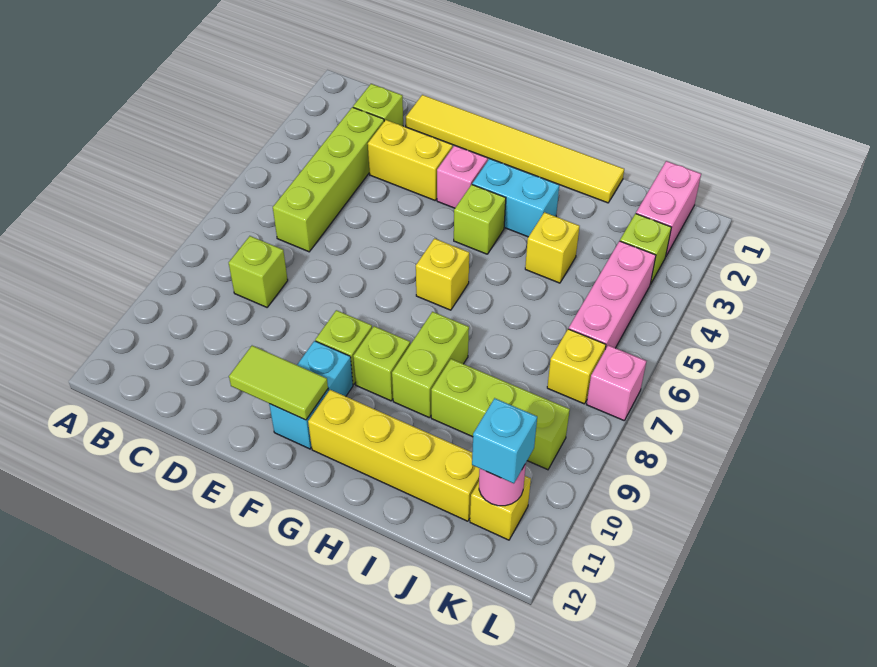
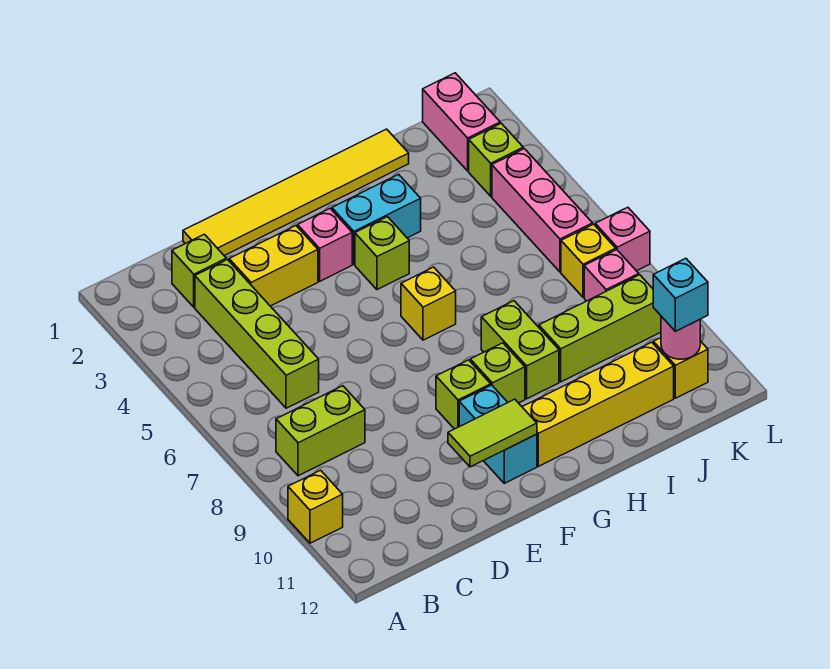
lime 1x1 brick [229,236,288,307] -> lime 1x2 brick [276,386,365,476]
yellow 1x1 brick [525,212,580,283] -> yellow 1x1 brick moved to [288,470,343,543]
none -> pink 1x1 brick [584,250,639,301]

